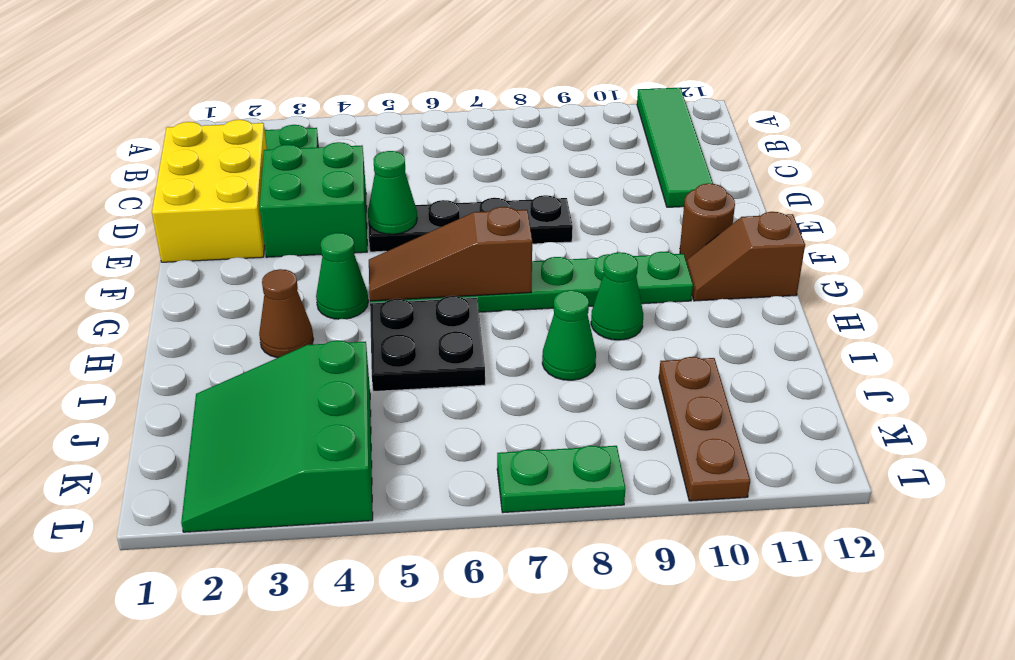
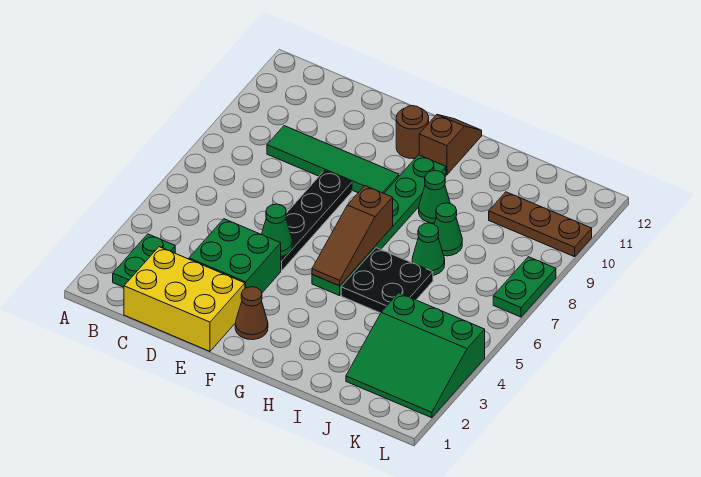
green 1x4 tile [637,88,713,207] -> green 1x4 tile moved to [267,126,399,193]
green 1x1 cone [316,233,368,319] -> green 1x1 cone moved to [412,223,445,275]
brown 1x2 slope [686,212,805,301] -> brown 1x2 slope turned to [419,115,482,175]
brown 1x1 cone [259,269,313,358] -> brown 1x1 cone moved to [235,287,268,340]

